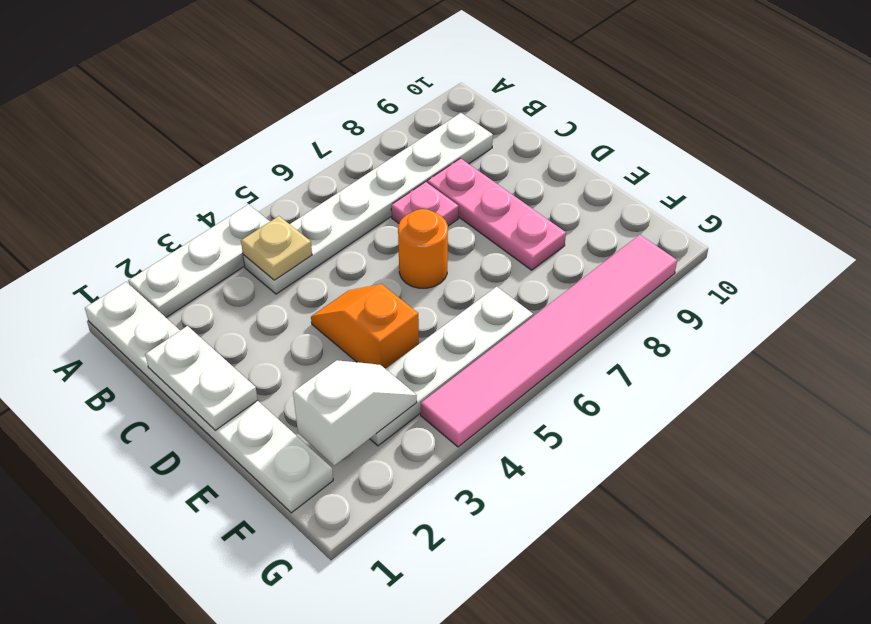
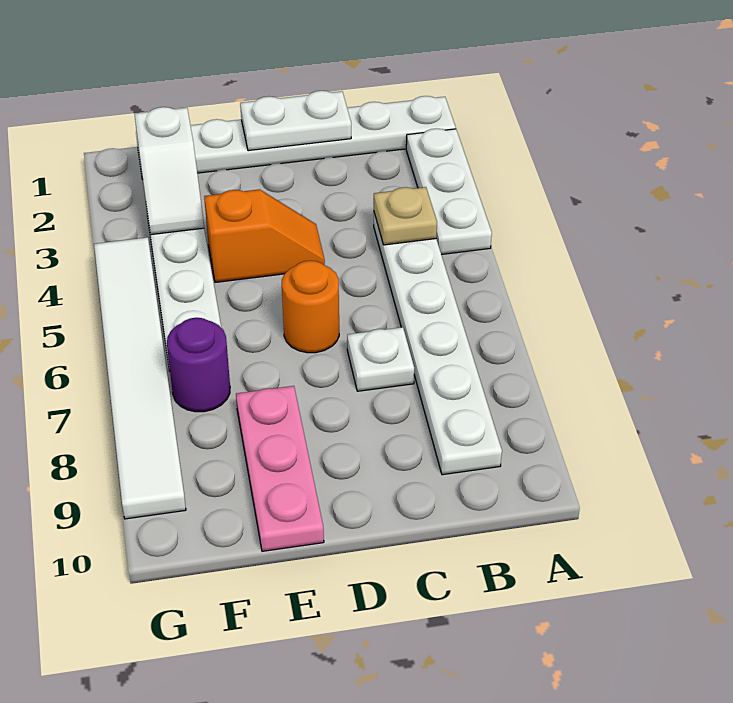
pink 1x1 plate [391,182,458,226] -> white 1x1 plate [347,327,414,391]
pink 1x3 plate [427,158,566,270] -> pink 1x3 plate turned to [236,386,324,551]
none -> purple 1x1 round brick [167,318,230,412]
pink 1x6 tile [421,235,677,447] -> white 1x6 tile [94,237,186,519]

